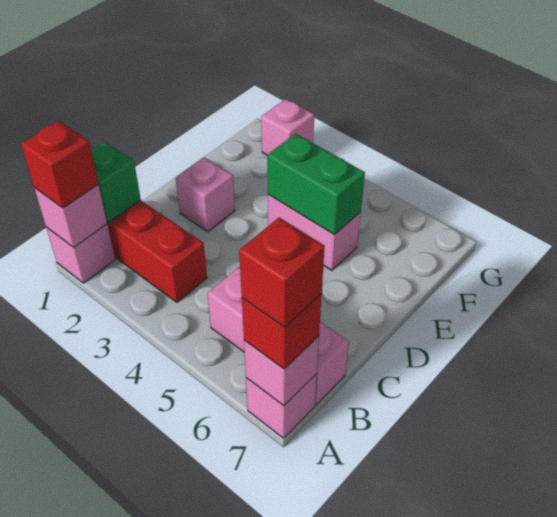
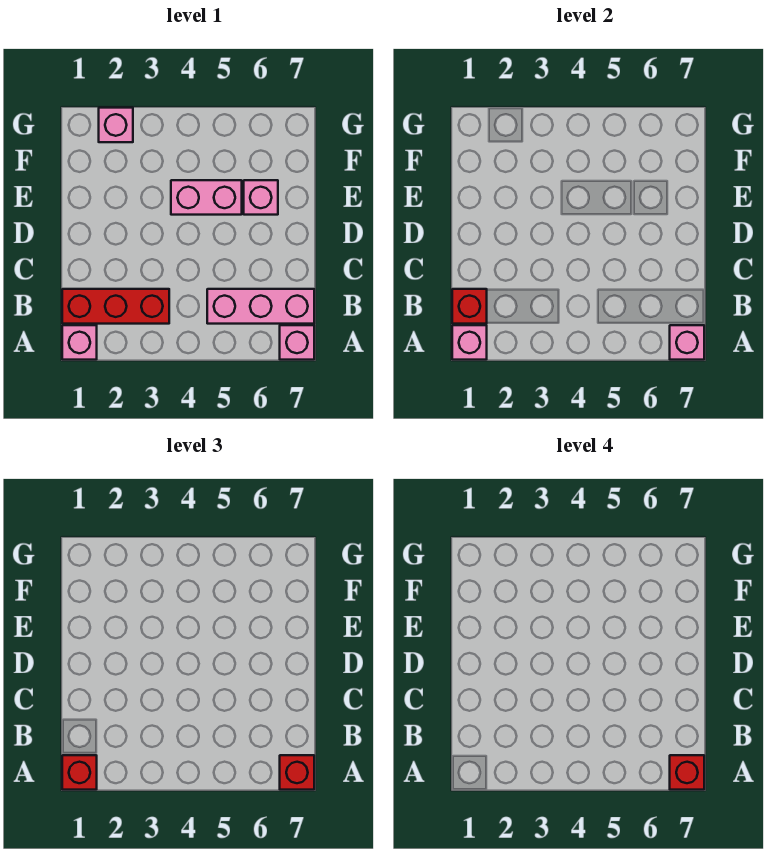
green 1x1 brick [91,142,141,222] -> red 1x1 brick [452,289,487,324]
pink 1x1 brick [176,157,235,232] -> pink 1x1 brick moved to [244,180,278,215]
green 1x2 brick [267,134,365,235] -> none

